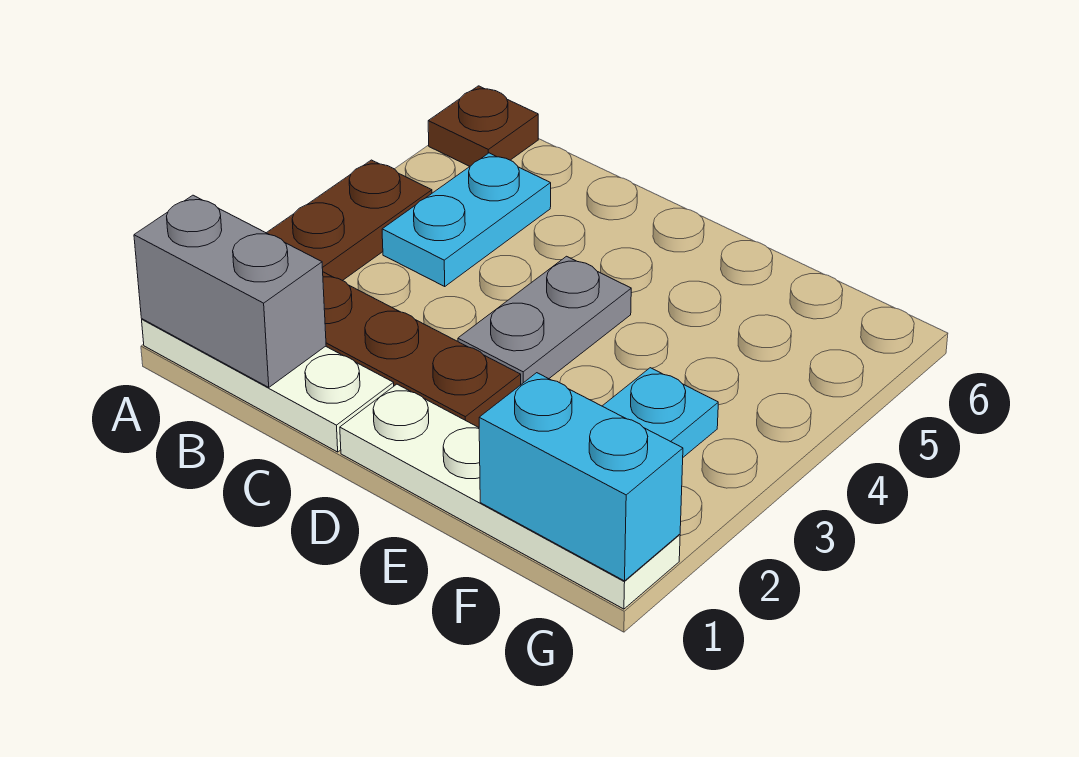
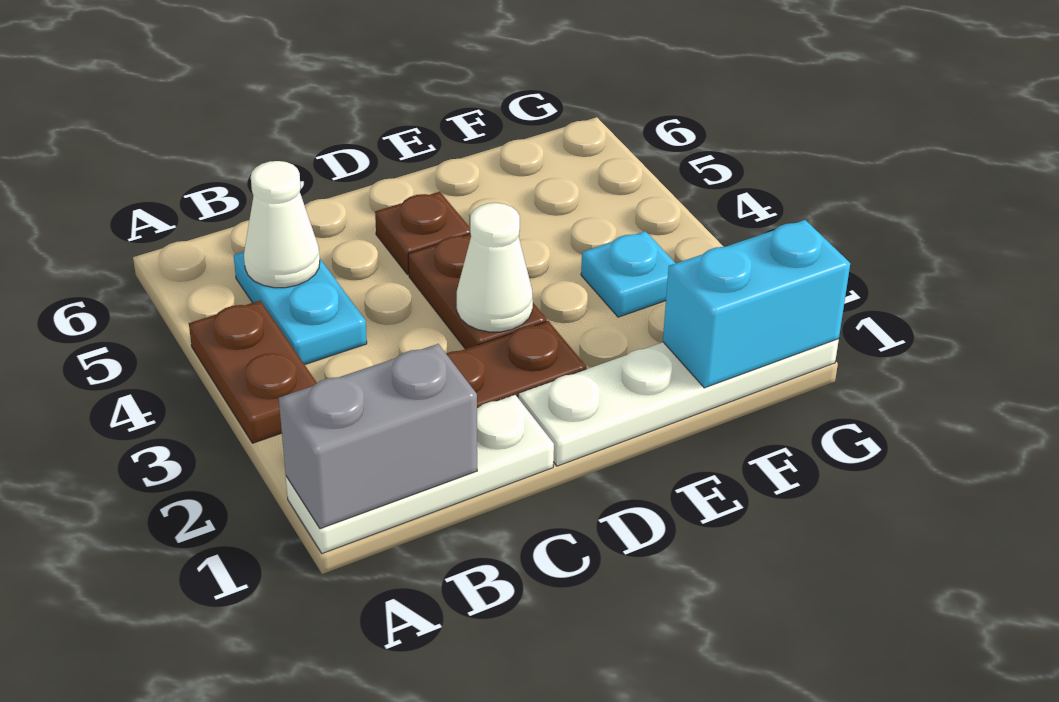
brown 1x1 plate [428,86,538,166] -> brown 1x1 plate moved to [375,192,470,275]
none -> white 1x1 cone [244,161,320,288]
grey 1x2 plate [458,256,631,384] -> brown 1x2 plate [408,234,546,349]
none -> white 1x1 cone [457,203,533,332]

